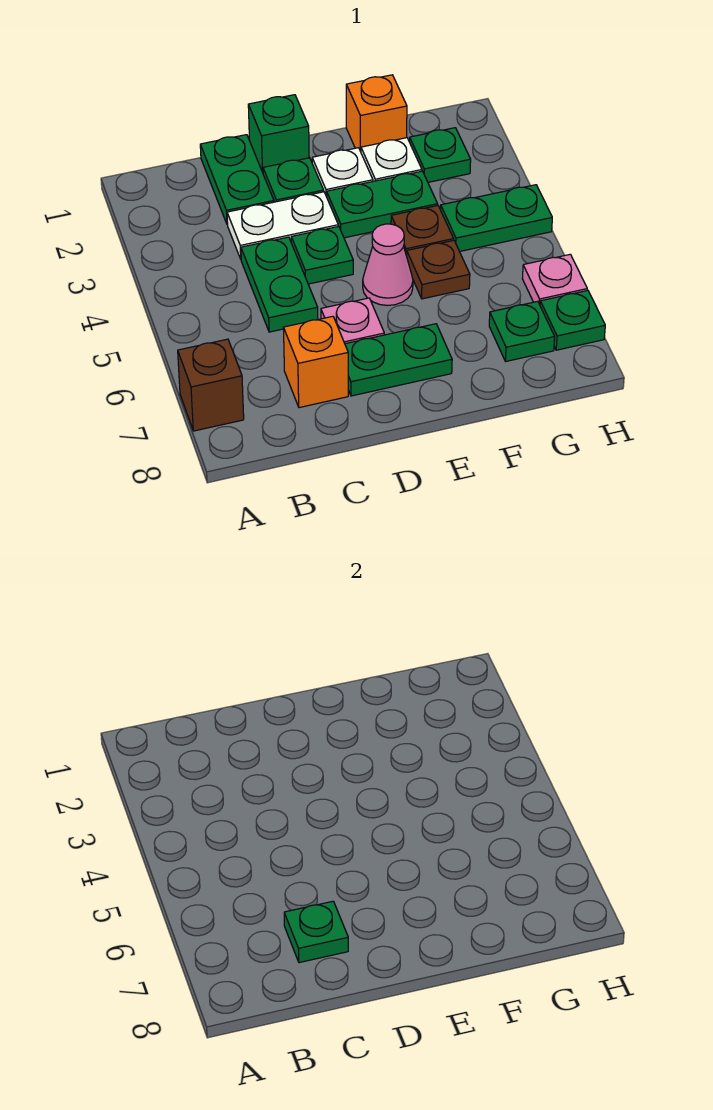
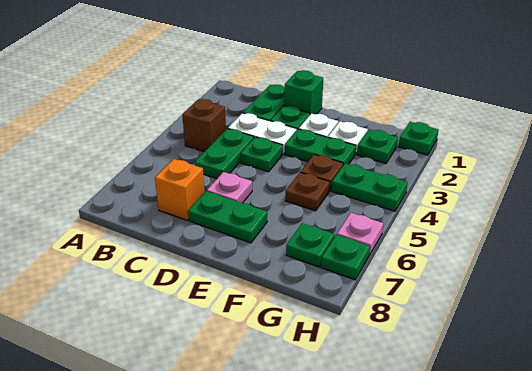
brown 1x1 brick [178,339,244,431] -> brown 1x1 brick moved to [182,99,226,152]
green 1x1 plate [284,901,348,963] -> green 1x1 plate moved to [399,122,439,155]
pink 1x1 cone [363,224,413,305] -> none
orange 1x1 brick [346,75,407,152] -> none

